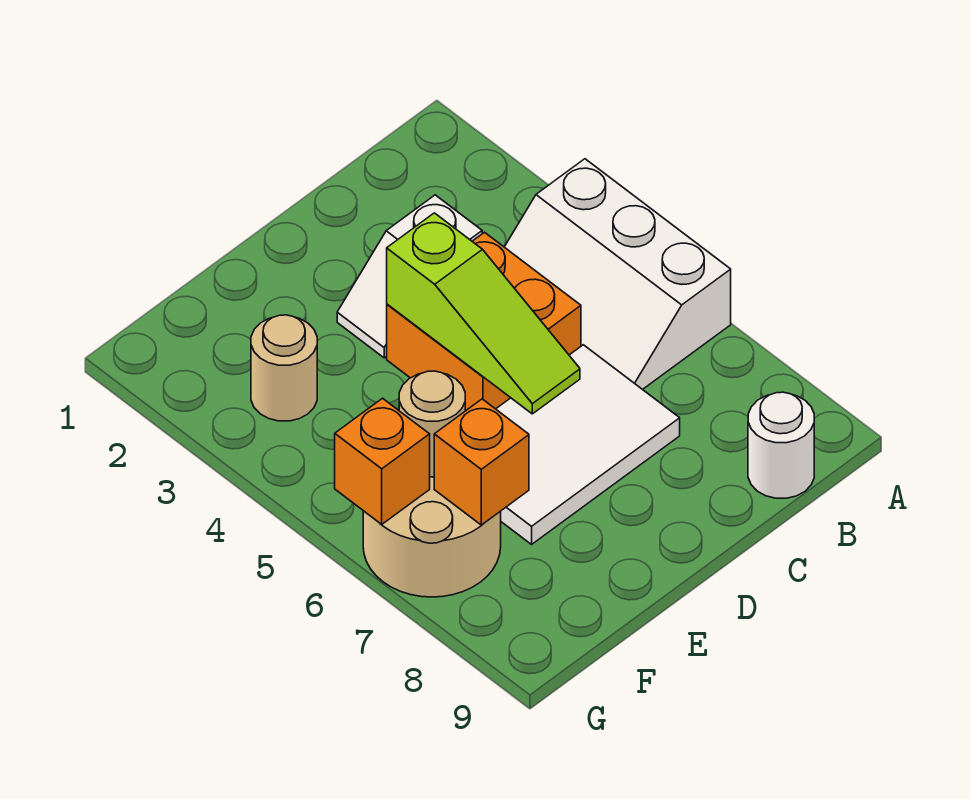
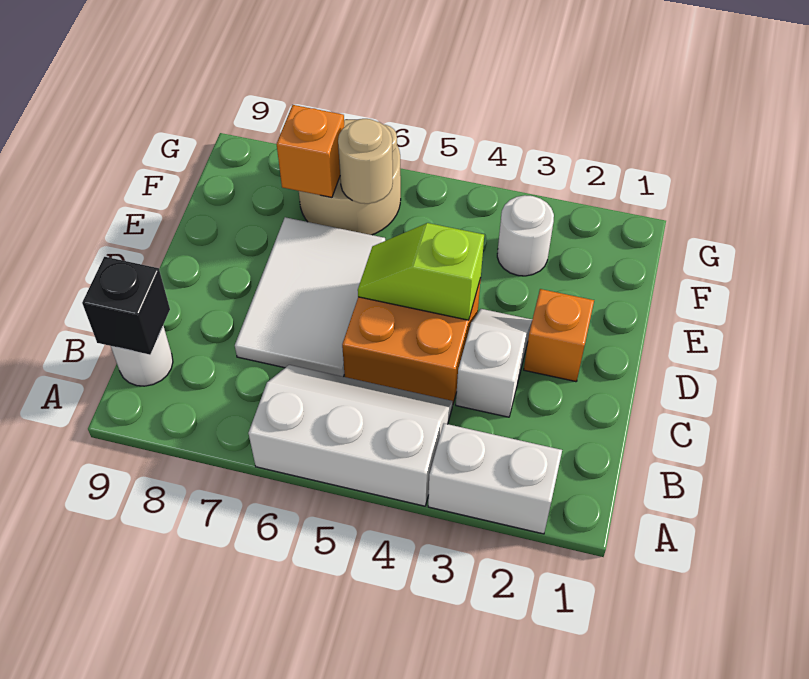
none -> white 1x2 brick [428,424,562,534]
none -> black 1x1 brick [82,257,170,355]
lime 1x3 slope [387,213,580,414] -> lime 1x2 slope [358,223,484,320]
tan 1x1 round brick [251,315,317,421] -> white 1x1 round brick [497,195,554,276]
orange 1x1 brick [335,398,430,524] -> orange 1x1 brick moved to [524,289,594,382]

